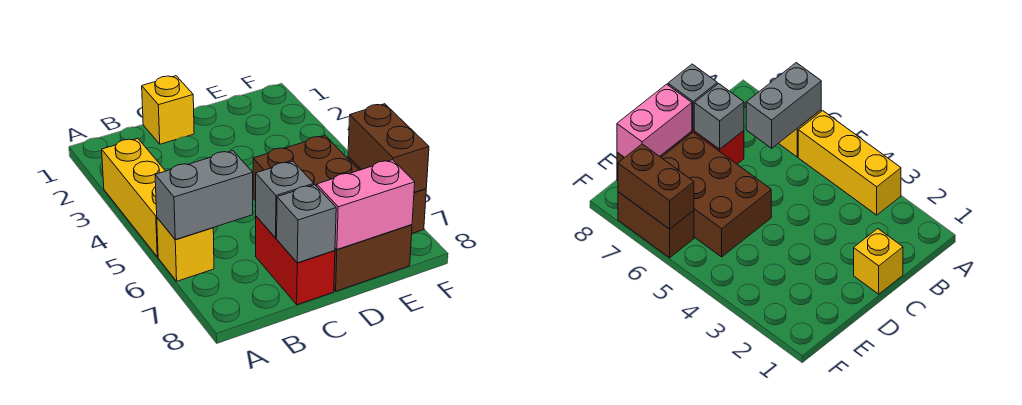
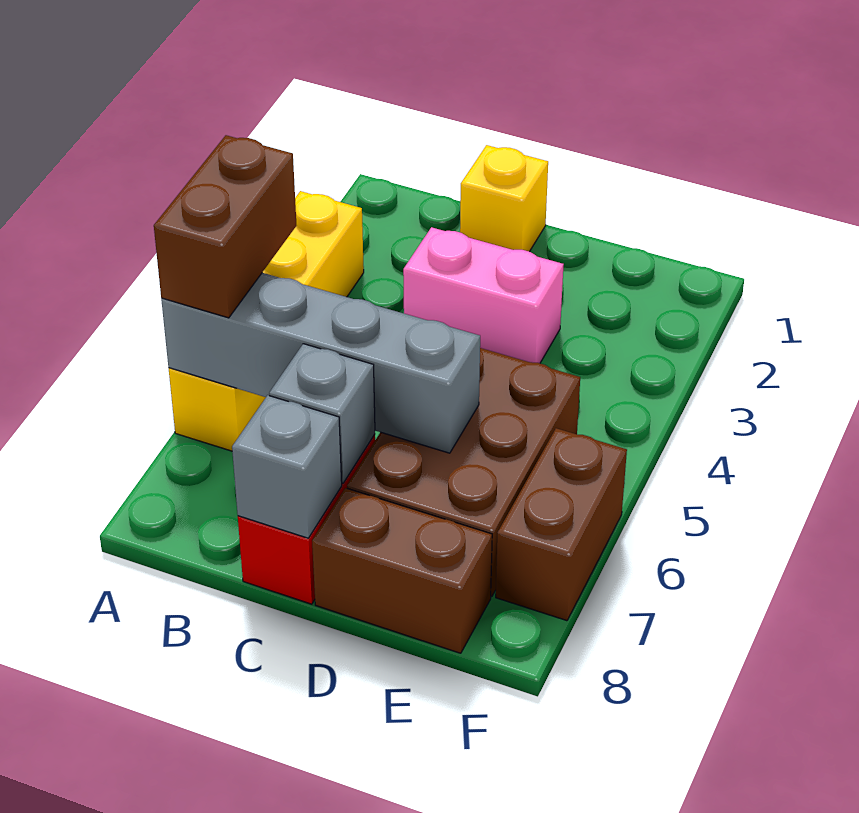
grey 1x2 brick [155,151,253,240] -> grey 1x4 brick [161,273,480,453]
pink 1x2 brick [317,160,415,249] -> pink 1x2 brick moved to [403,227,564,363]
brown 1x2 brick [348,104,429,192] -> brown 1x2 brick moved to [154,135,297,318]

